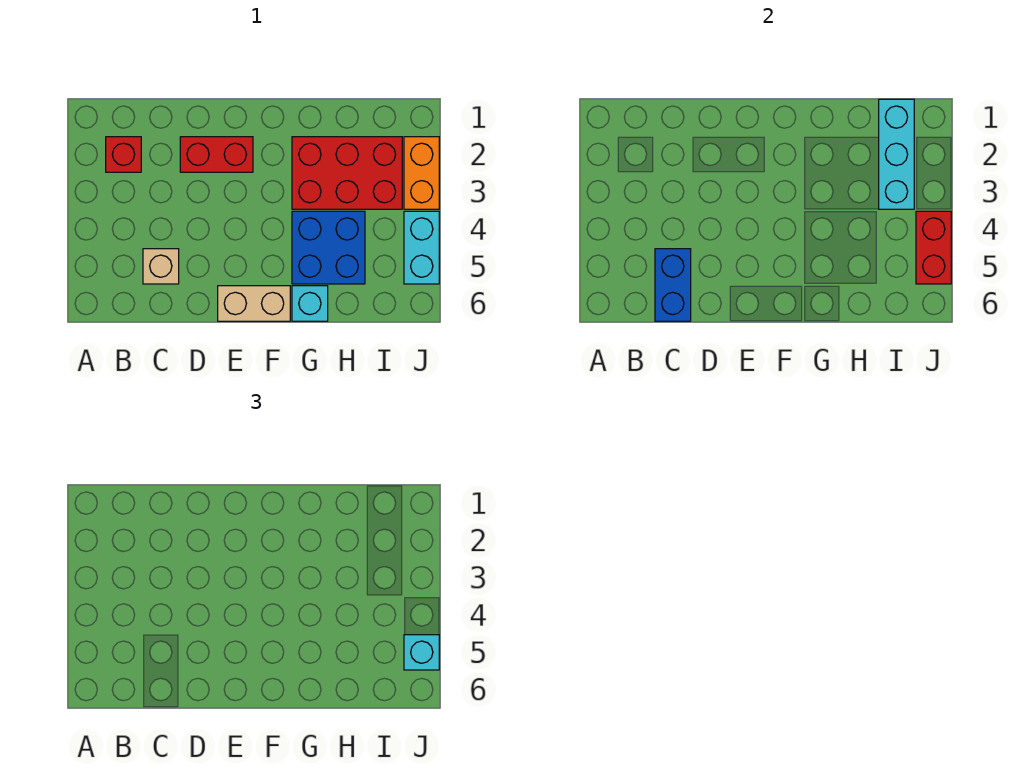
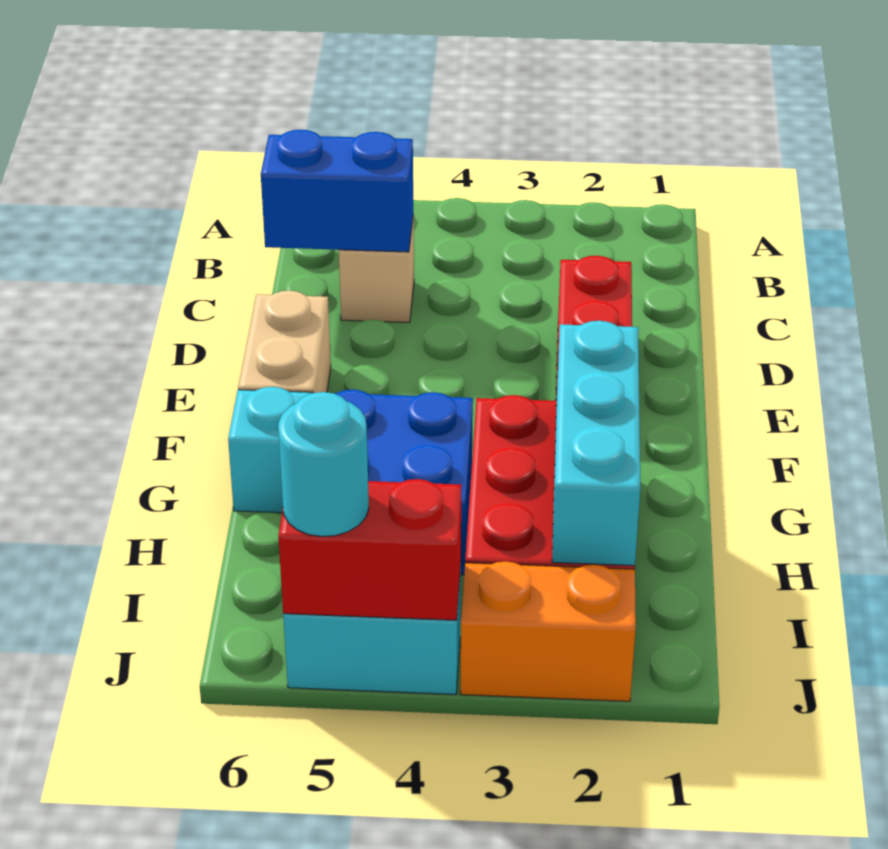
red 1x1 brick [106,137,141,172] -> none
cyan 1x3 brick [879,99,914,209] -> cyan 1x3 brick turned to [552,321,641,566]
cyan 1x1 brick [404,635,439,670] -> cyan 1x1 round brick [278,392,369,536]

